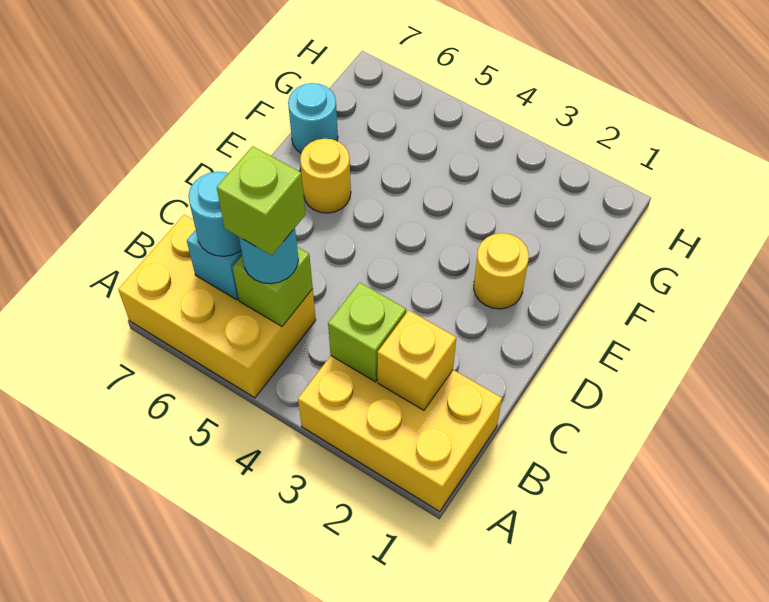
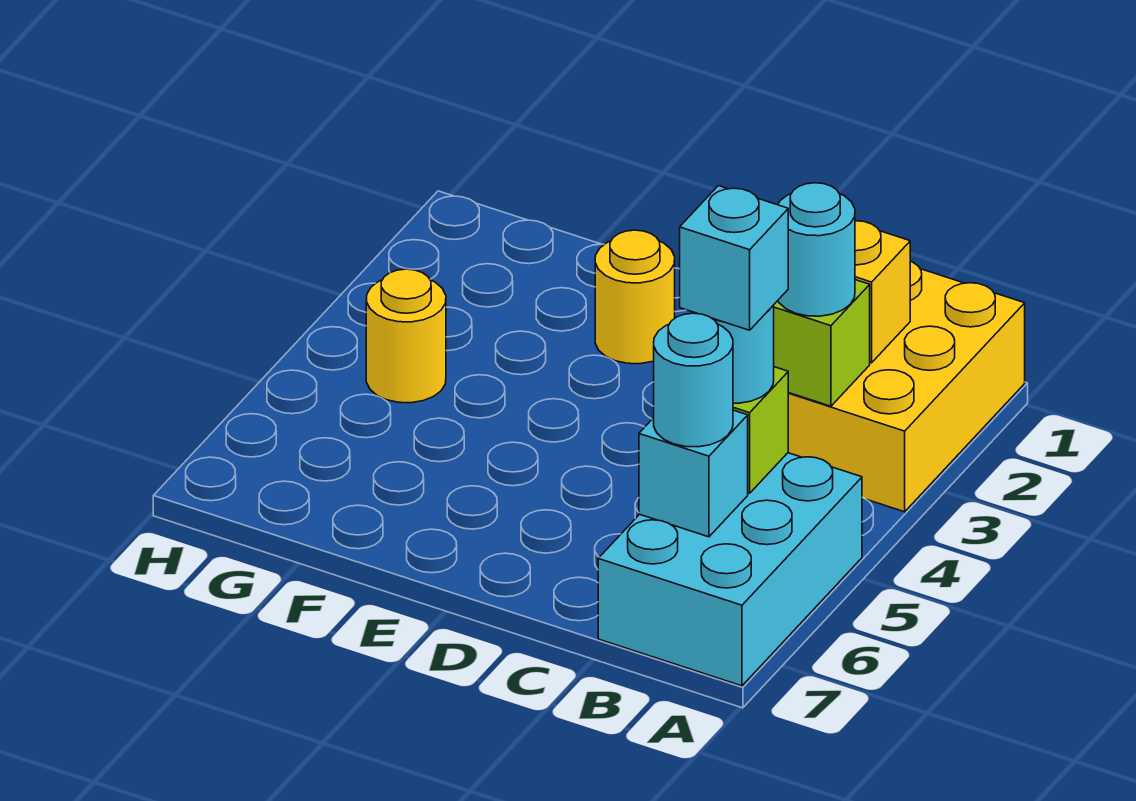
yellow 2x3 brick [118,215,316,398] -> cyan 2x3 brick [598,453,862,686]
lime 1x1 brick [217,146,306,255] -> cyan 1x1 brick [680,186,788,330]
yellow 1x1 round brick [300,139,351,213] -> yellow 1x1 round brick moved to [366,269,446,403]
cyan 1x1 round brick [288,83,338,153] -> cyan 1x1 round brick moved to [778,183,855,316]

